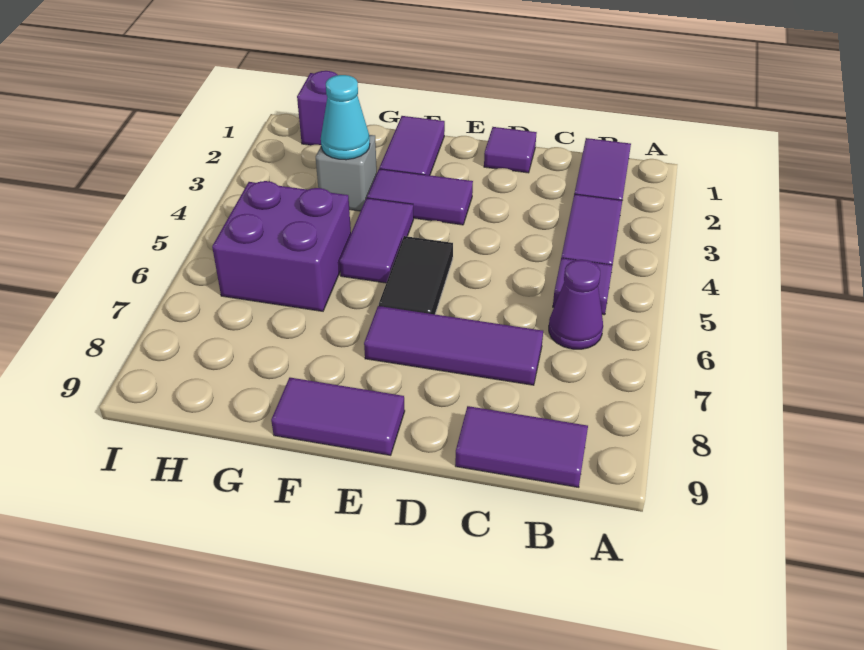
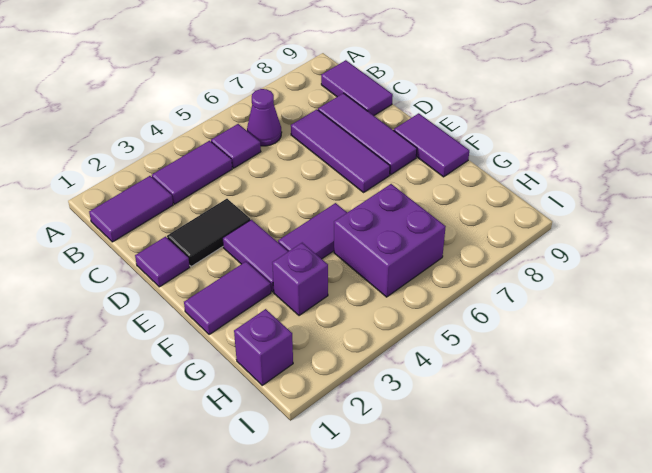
none -> purple 1x3 tile [318,93,417,175]
black 1x2 tile [379,236,453,314] -> black 1x2 tile moved to [167,199,250,267]
grey 1x1 brick [316,135,377,211] -> purple 1x1 brick [272,243,328,316]
cyan 1x1 cone [321,75,370,160] -> none

